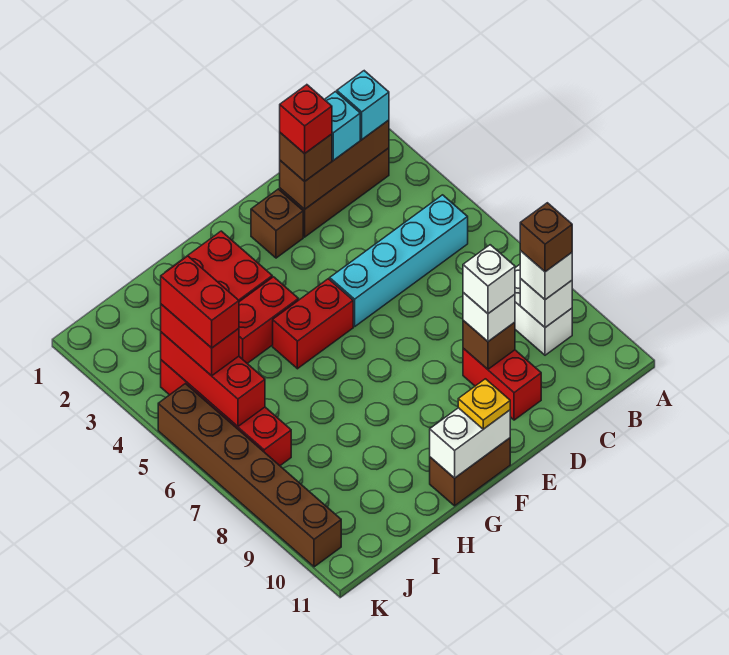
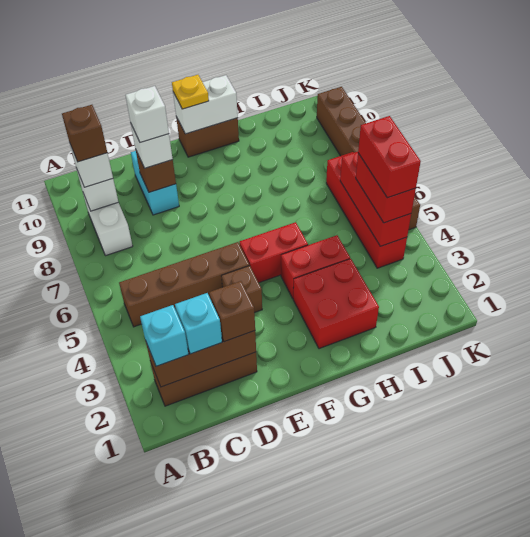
cyan 1x4 brick [330,195,468,327] -> brown 1x4 brick [119,242,249,327]
red 1x1 brick [280,85,332,154] -> none
red 1x2 brick [463,348,541,420] -> cyan 1x2 brick [131,151,179,215]
brown 1x1 brick [251,189,303,258] -> brown 1x1 brick moved to [222,266,262,313]

